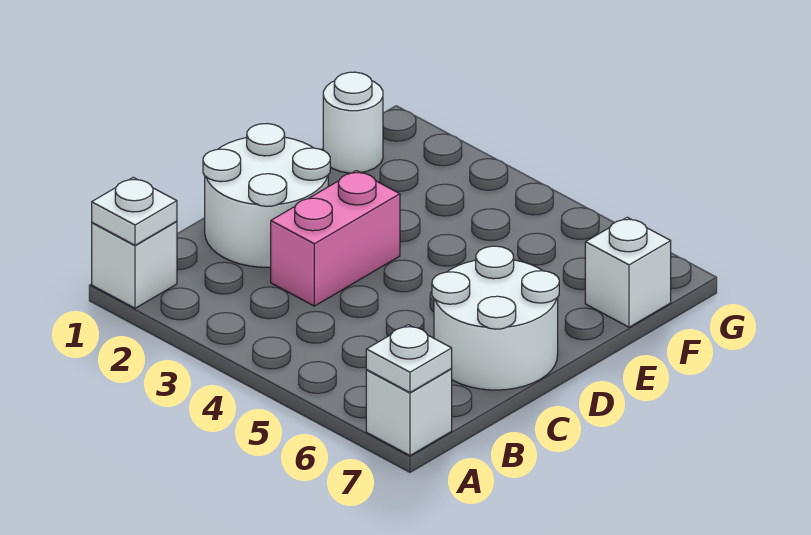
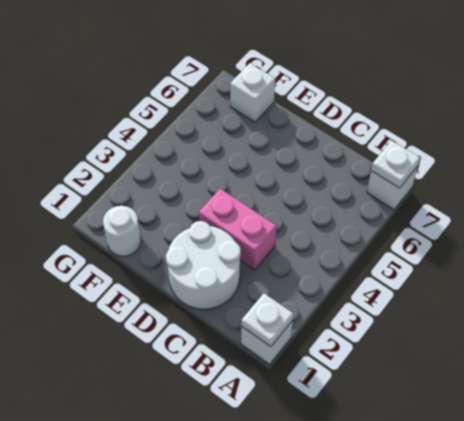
white 2x2 round brick [432,246,559,390] -> none

